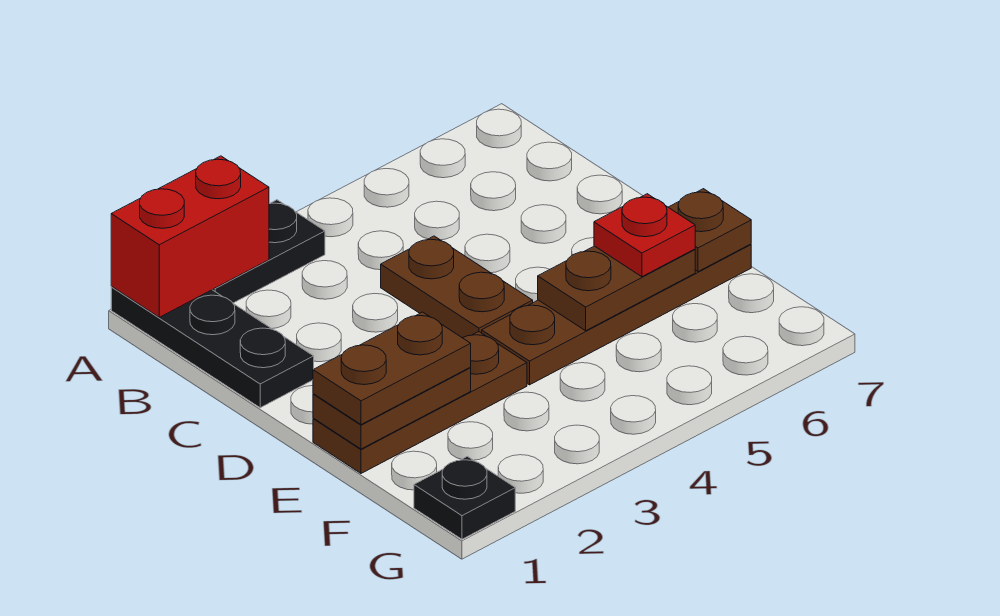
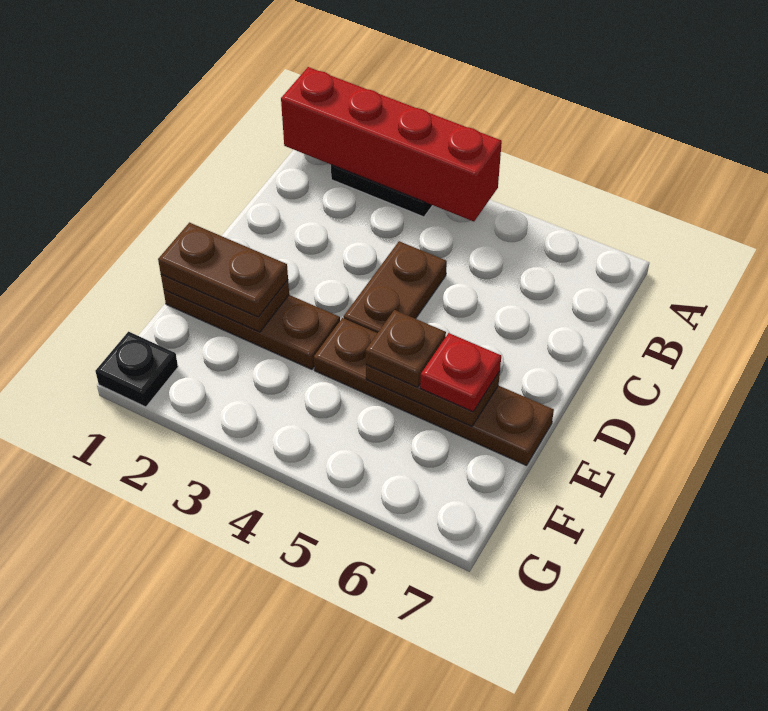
black 1x3 plate [111,287,314,408] -> none
red 1x2 brick [111,156,269,317] -> red 1x4 brick [281,67,502,221]
brown 1x1 plate [668,189,751,272] -> brown 1x1 plate moved to [366,310,446,387]

